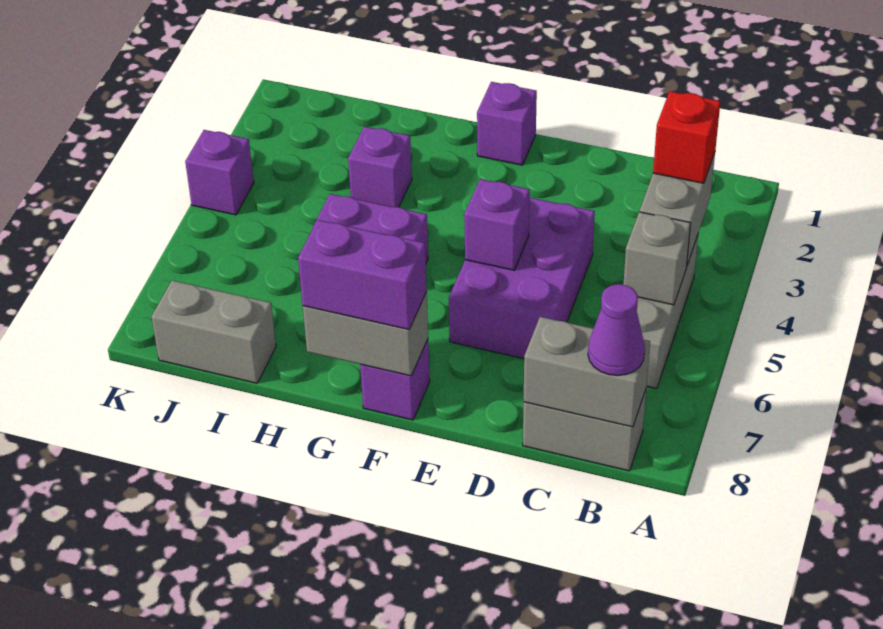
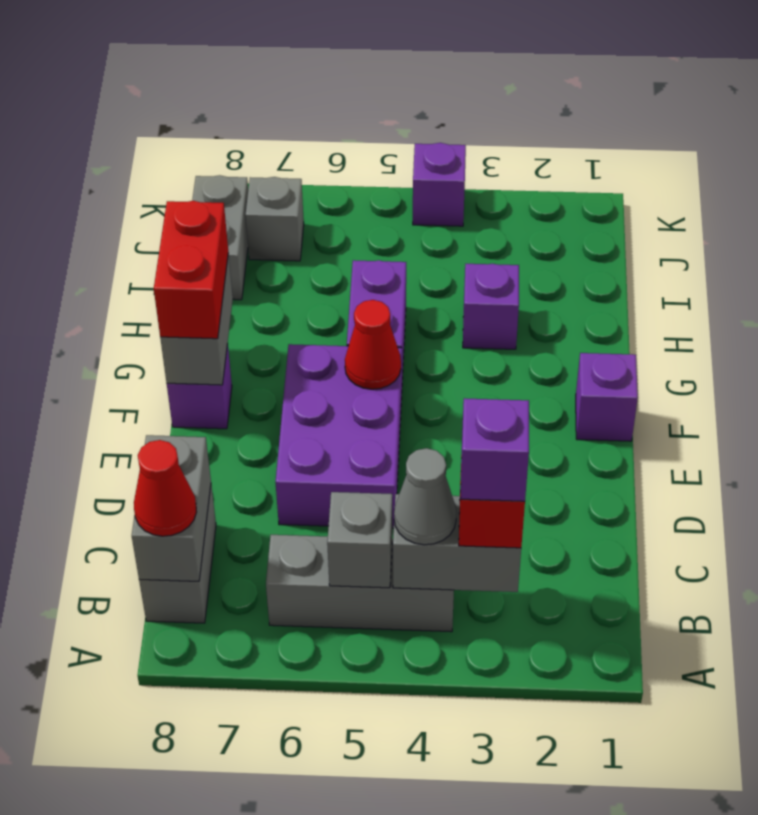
none -> grey 1x1 cone [394,448,456,545]
purple 1x1 cone [588,284,645,376] -> red 1x1 cone [134,440,197,536]
purple 2x3 brick [449,198,595,359] -> purple 2x3 brick turned to [275,344,402,528]
purple 1x1 brick [464,179,530,270] -> purple 1x1 brick moved to [460,398,529,501]
none -> red 1x1 cone [345,300,401,389]
purple 1x2 brick [298,220,427,329] -> red 1x2 brick [154,201,228,339]
none -> grey 1x1 brick [245,177,304,261]

